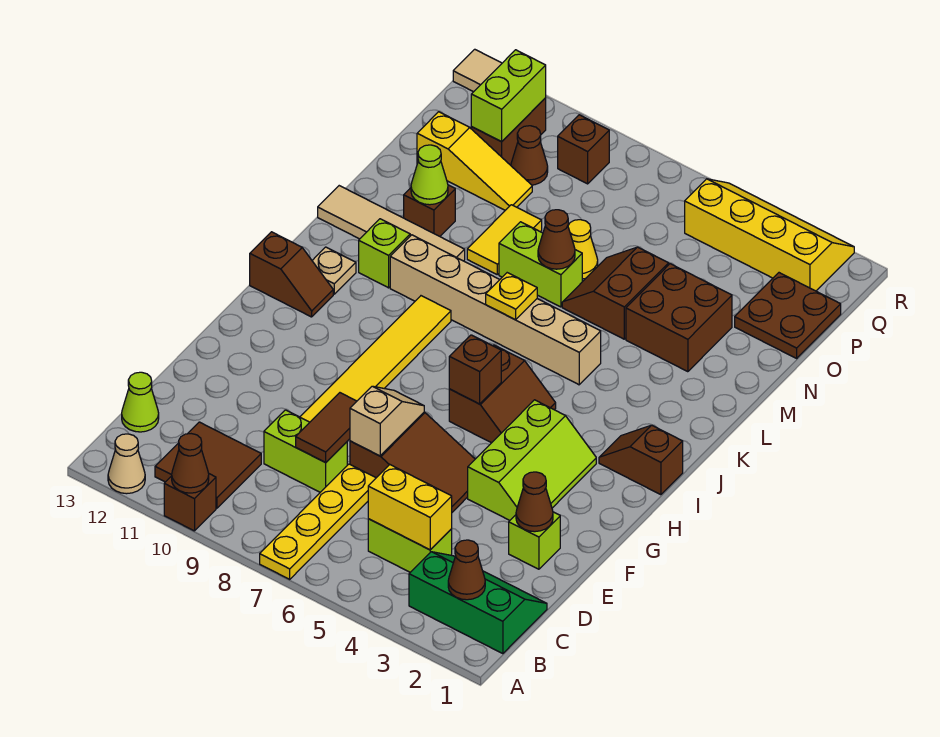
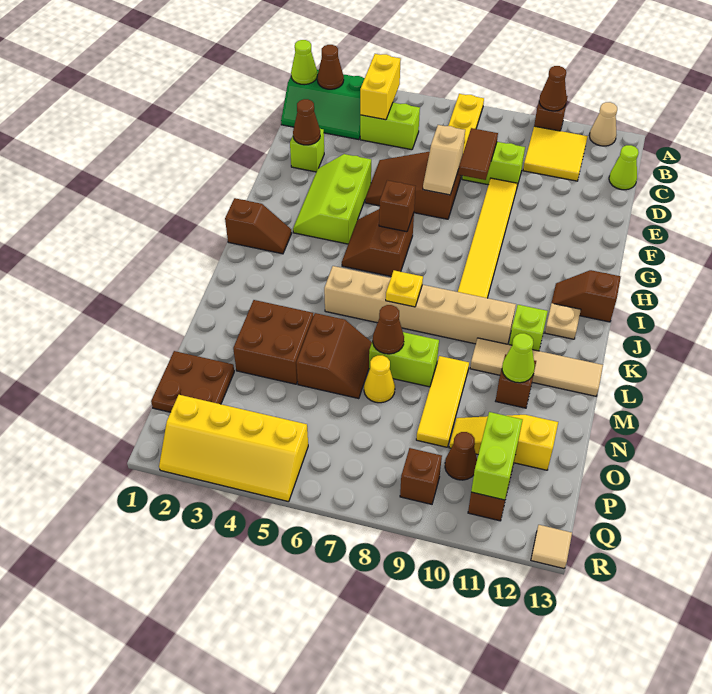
none -> lime 1x1 cone [291,40,317,85]
brown 2x2 tile [155,422,261,508] -> yellow 2x2 tile [523,126,588,181]
yellow 1x2 brick [368,465,452,550] -> yellow 1x2 brick turned to [360,54,401,120]
yellow 1x2 tile [467,205,542,274] -> yellow 1x3 tile [416,356,469,447]

